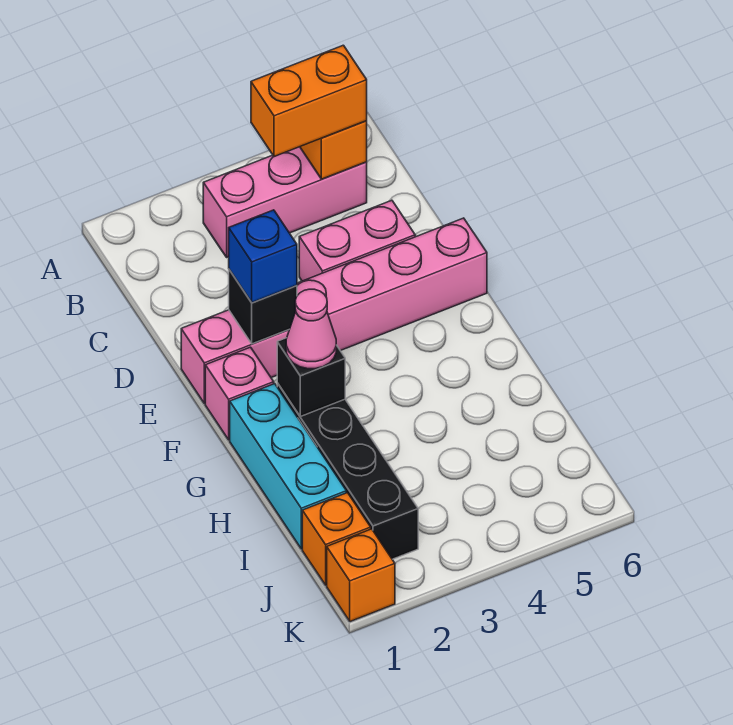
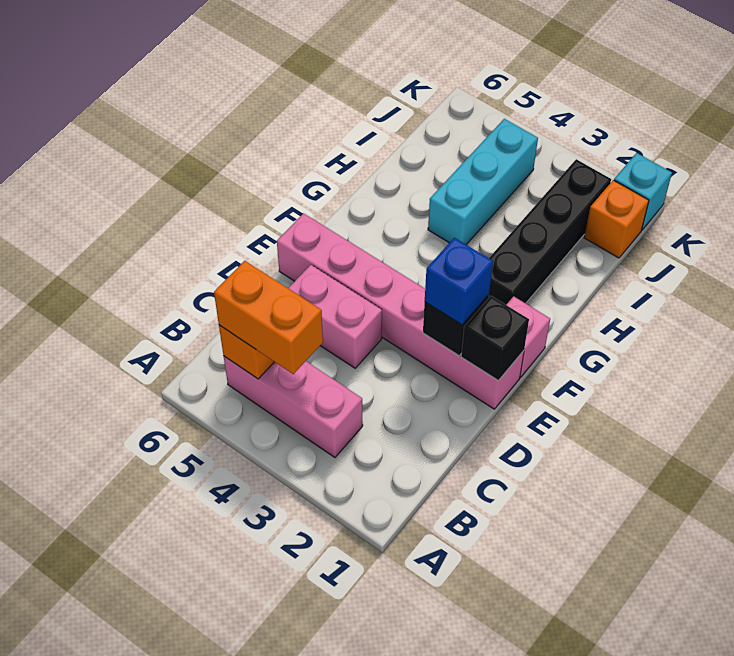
cyan 1x3 brick [230,384,346,549] -> cyan 1x3 brick moved to [428,119,538,245]
black 1x1 brick [277,338,345,417] -> black 1x1 brick moved to [461,296,529,381]
pink 1x1 cone [286,289,336,369] -> none
orange 1x1 brick [327,529,395,622] -> cyan 1x1 brick [614,153,672,230]

